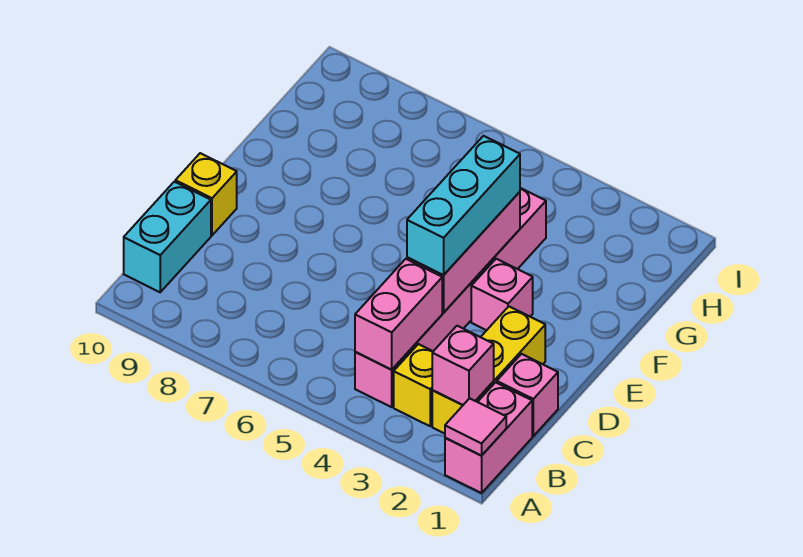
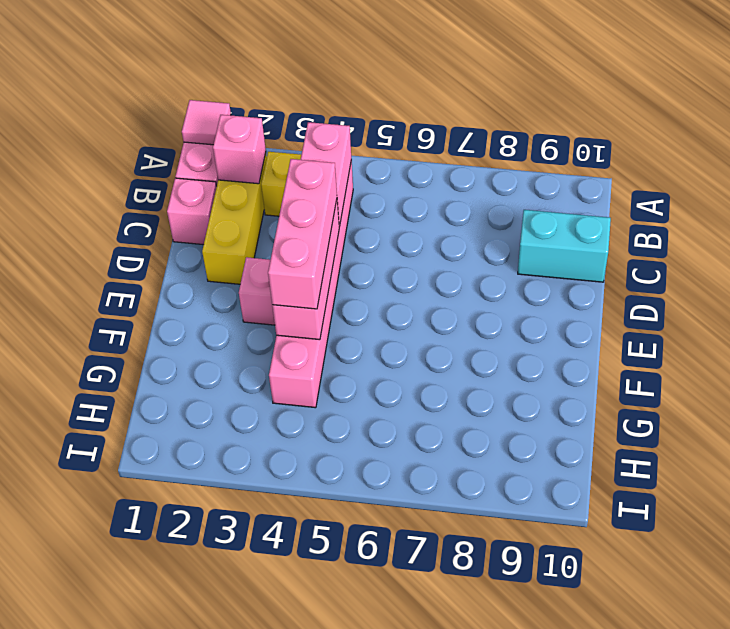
cyan 1x2 brick [124,182,211,292] -> cyan 1x2 brick turned to [518,210,611,282]
cyan 1x3 brick [407,136,520,275] -> pink 1x3 brick [268,159,337,309]
yellow 1x1 brick [175,153,237,235] -> none

